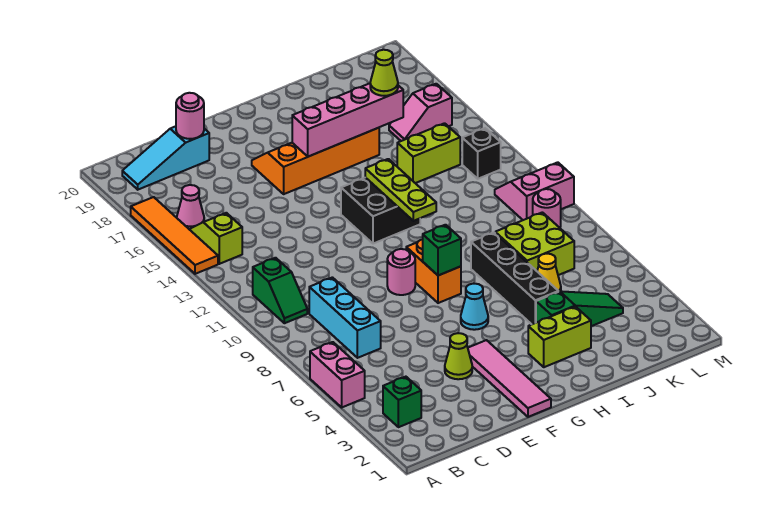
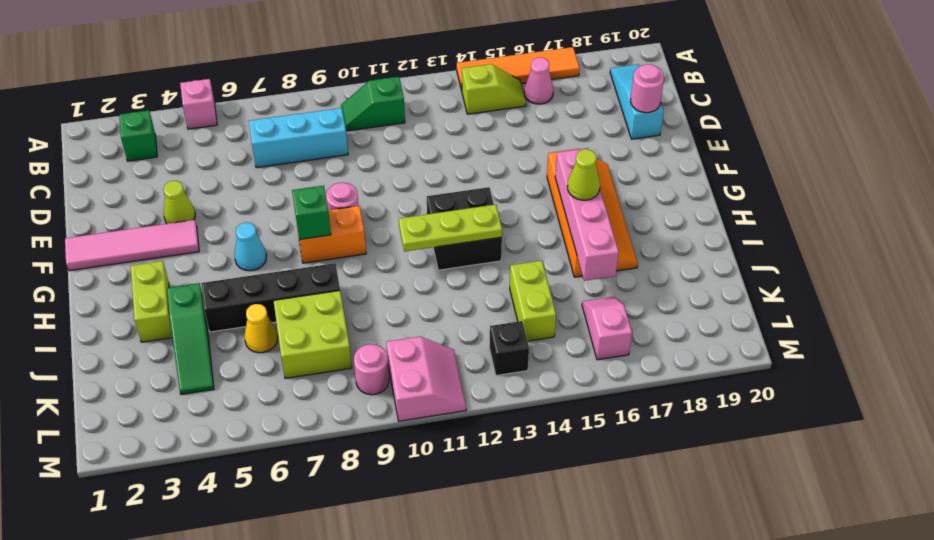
pink 1x2 brick [310,342,365,407] -> pink 1x1 brick [180,79,217,129]
lime 1x1 cone [370,50,398,96] -> lime 1x1 cone moved to [568,149,600,200]

